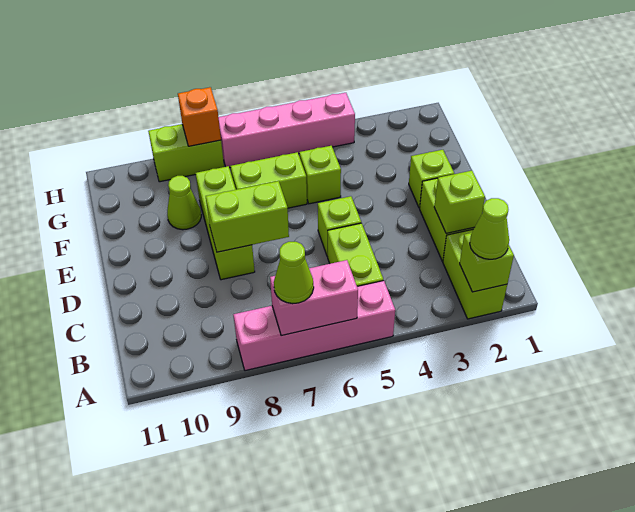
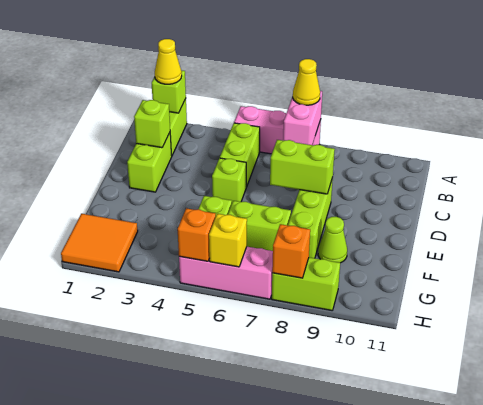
lime 1x1 cone [470,198,509,259] -> yellow 1x1 cone [155,39,182,84]
pink 1x4 brick [233,281,395,371] -> pink 1x3 brick [234,106,321,154]
pink 1x2 brick [270,260,358,336] -> pink 1x2 brick turned to [283,91,322,145]
lime 1x1 cone [274,242,314,304] -> yellow 1x1 cone [293,59,320,105]
lime 1x1 brick [409,150,454,208] -> none
none -> orange 2x2 tile [61,214,138,272]
pink 1x4 brick [219,93,355,168] -> pink 1x3 brick [179,247,273,299]
none -> orange 1x1 brick [178,208,216,261]
none -> yellow 1x1 brick [209,214,247,267]

